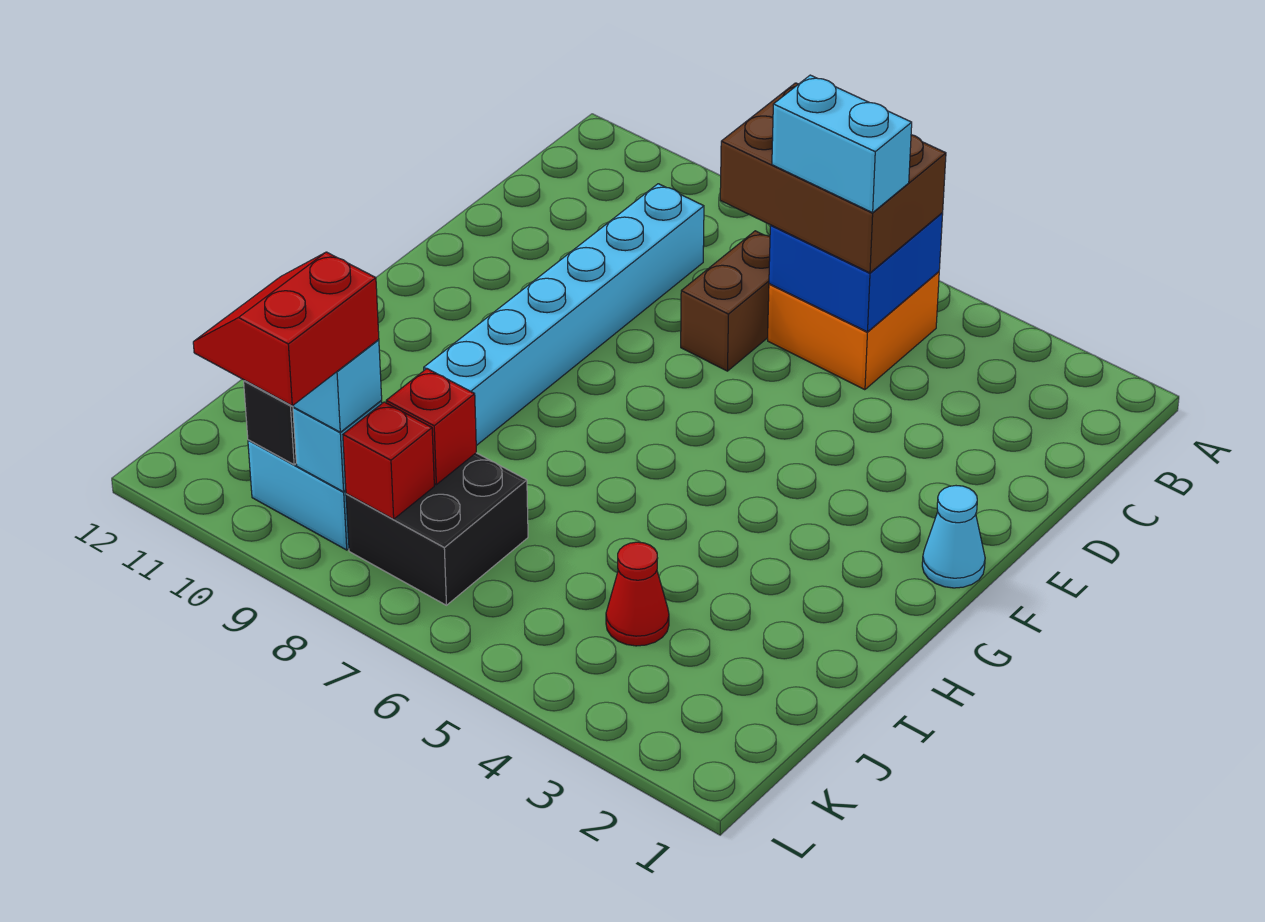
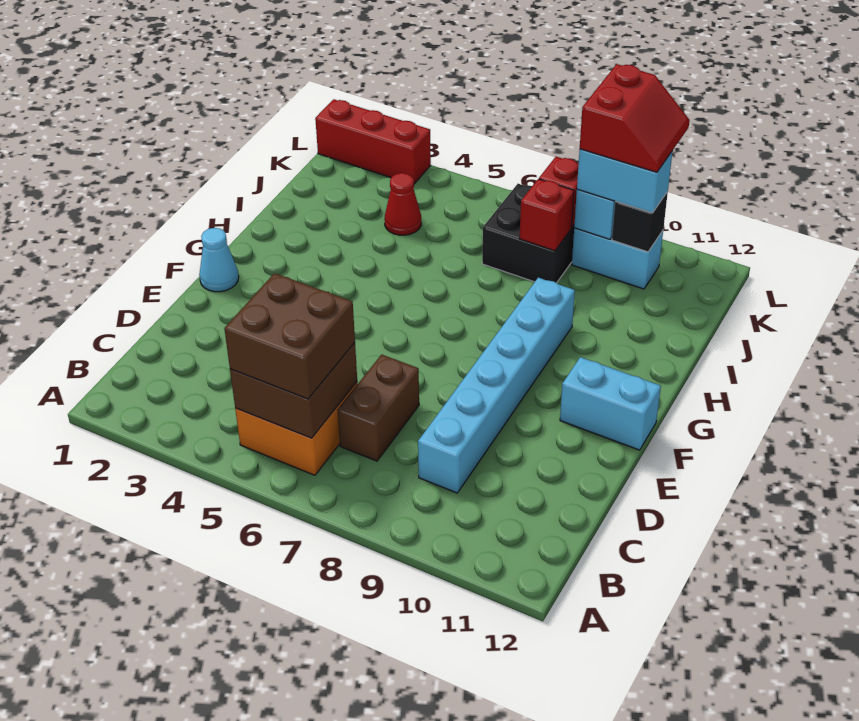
blue 2x2 brick [769,213,943,332] -> brown 2x2 brick [230,343,357,438]
brown 2x3 brick [720,83,946,273] -> brown 2x2 brick [224,273,355,399]
cyan 1x2 brick [772,75,912,213] -> cyan 1x2 brick moved to [560,357,661,450]
none -> red 1x3 brick [315,99,431,184]

